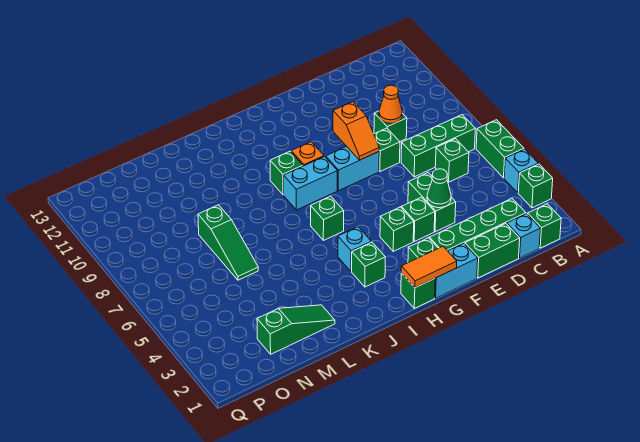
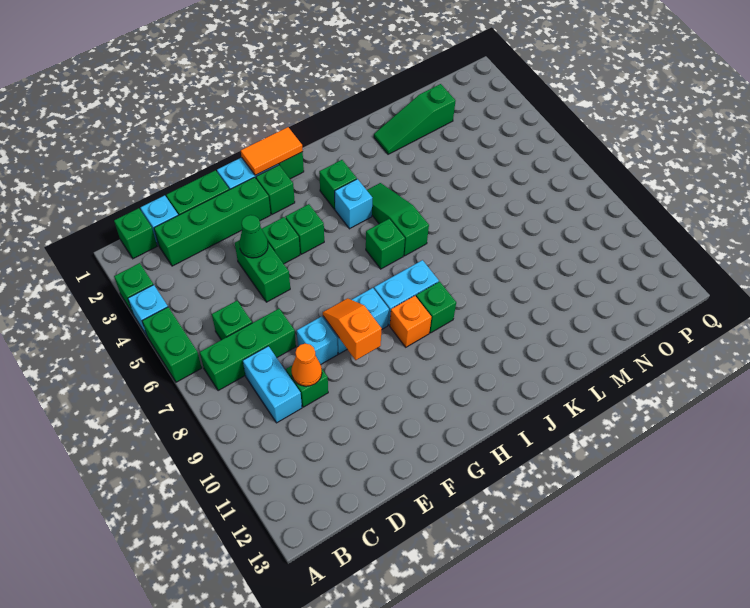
none -> cyan 1x2 brick [243,346,302,423]
green 1x1 brick [374,128,400,171] -> cyan 1x1 brick [297,317,338,365]
green 1x3 slope [198,205,258,280] -> green 1x3 slope moved to [367,183,429,256]

